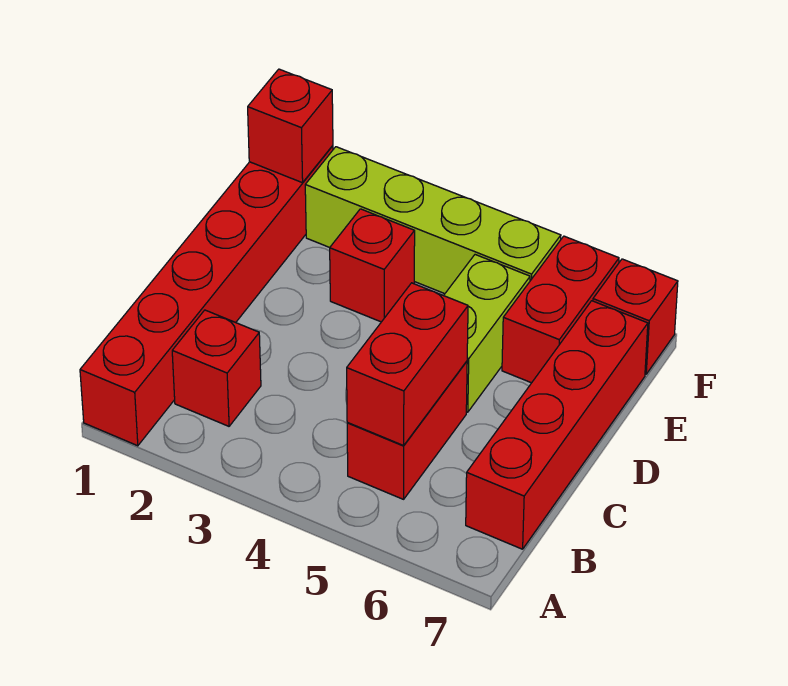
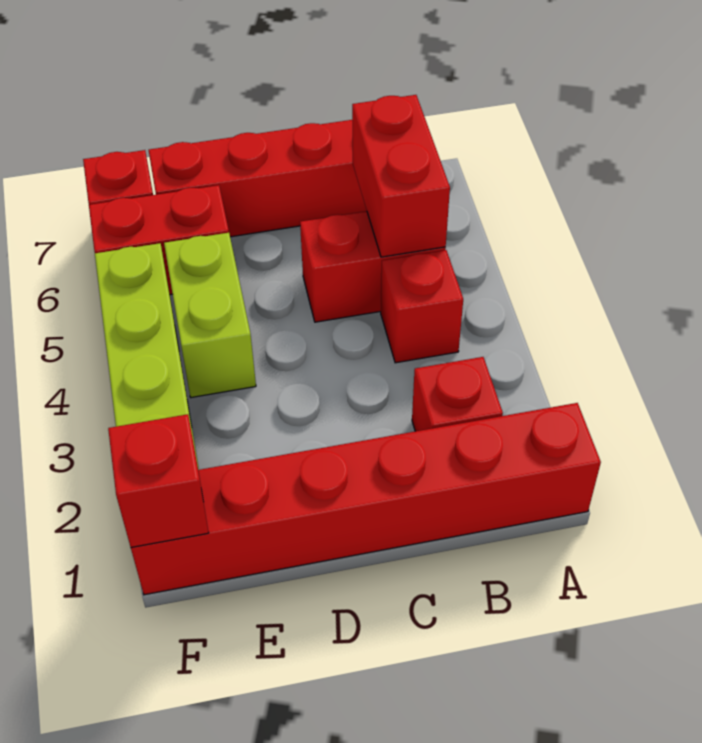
red 1x2 brick [347,283,468,445] -> red 1x2 brick turned to [352,95,450,257]
lime 1x2 brick [444,255,530,412] -> lime 1x2 brick turned to [164,233,256,398]
red 1x1 brick [330,209,415,322] -> red 1x1 brick moved to [381,250,463,363]

